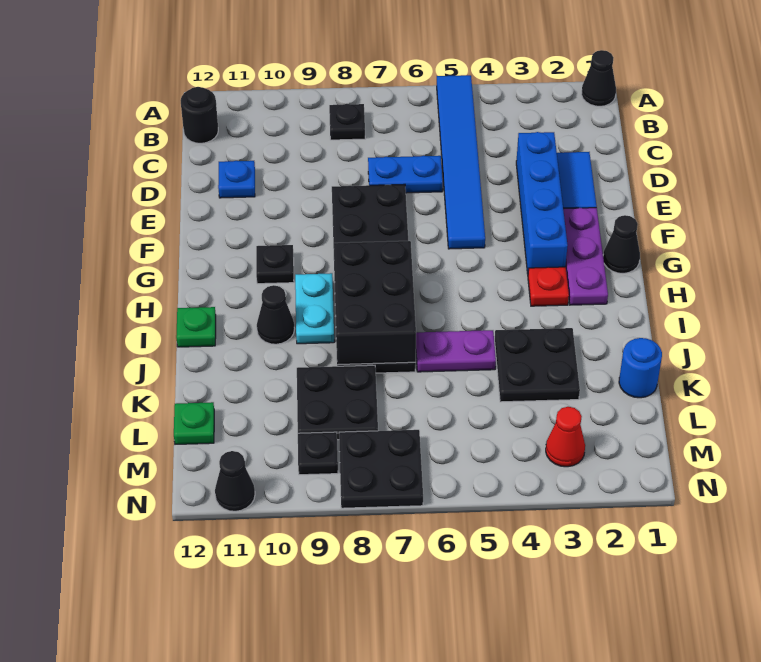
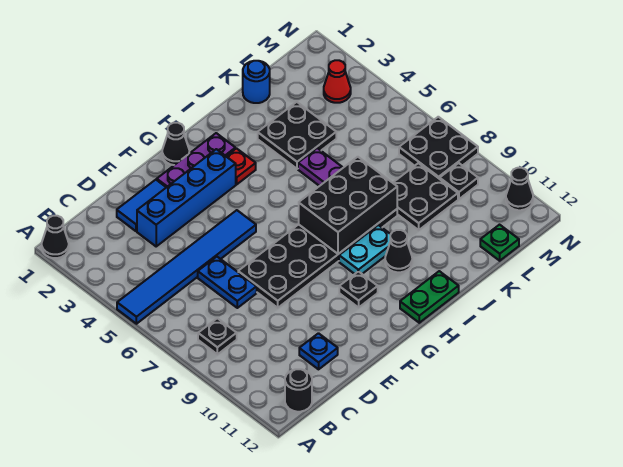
green 1x1 plate [176,307,216,347] -> green 1x2 plate [400,271,459,323]

